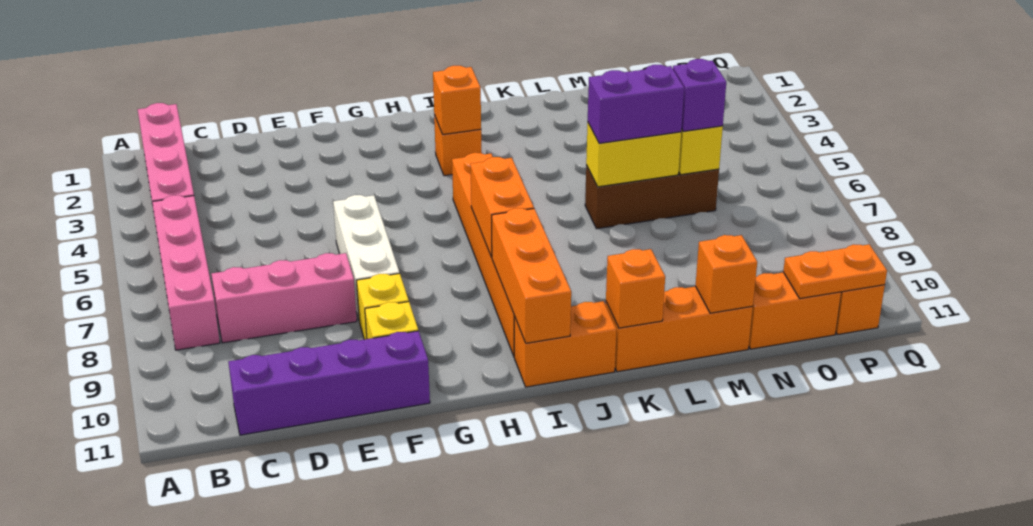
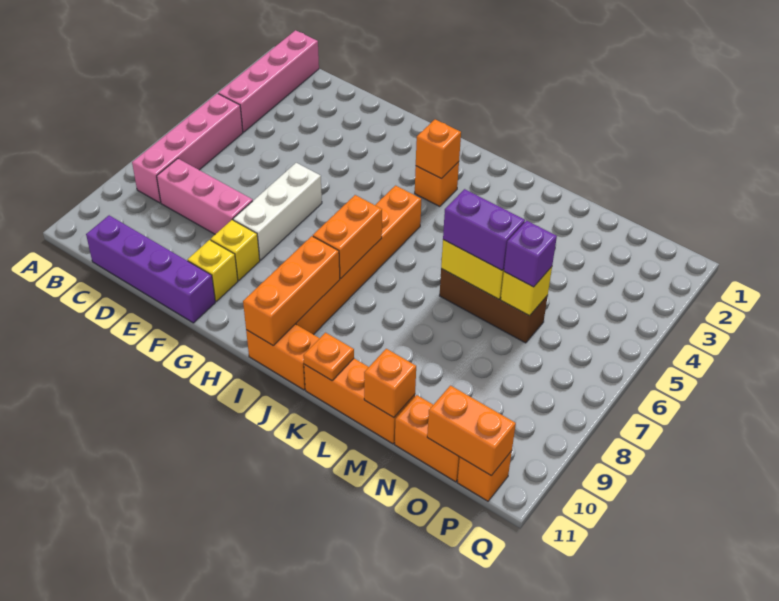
orange 1x1 brick [606,249,665,328] -> orange 1x1 plate [303,333,354,381]
orange 1x2 plate [783,244,887,299] -> orange 1x2 brick [427,386,516,476]

